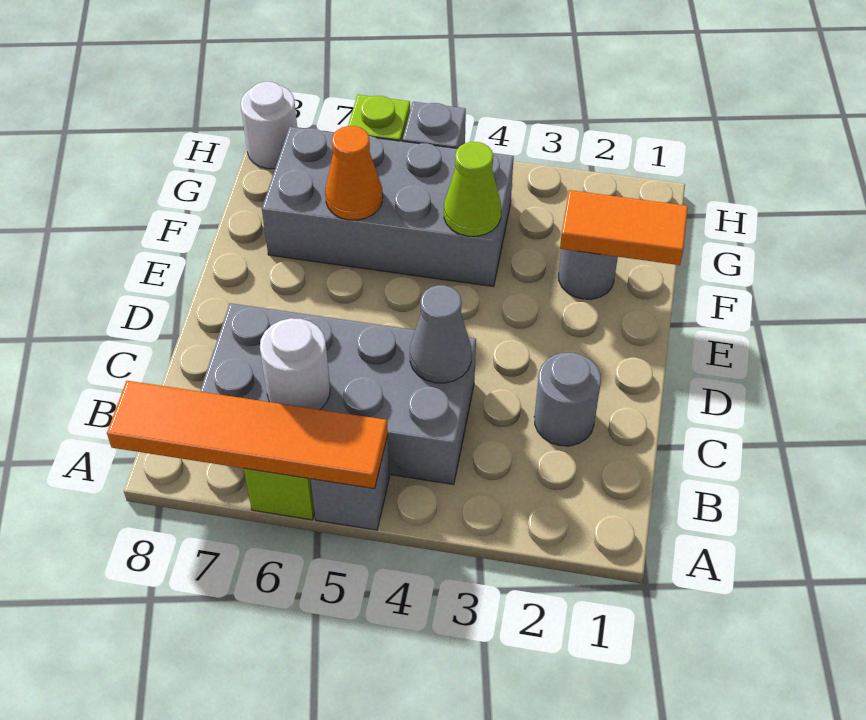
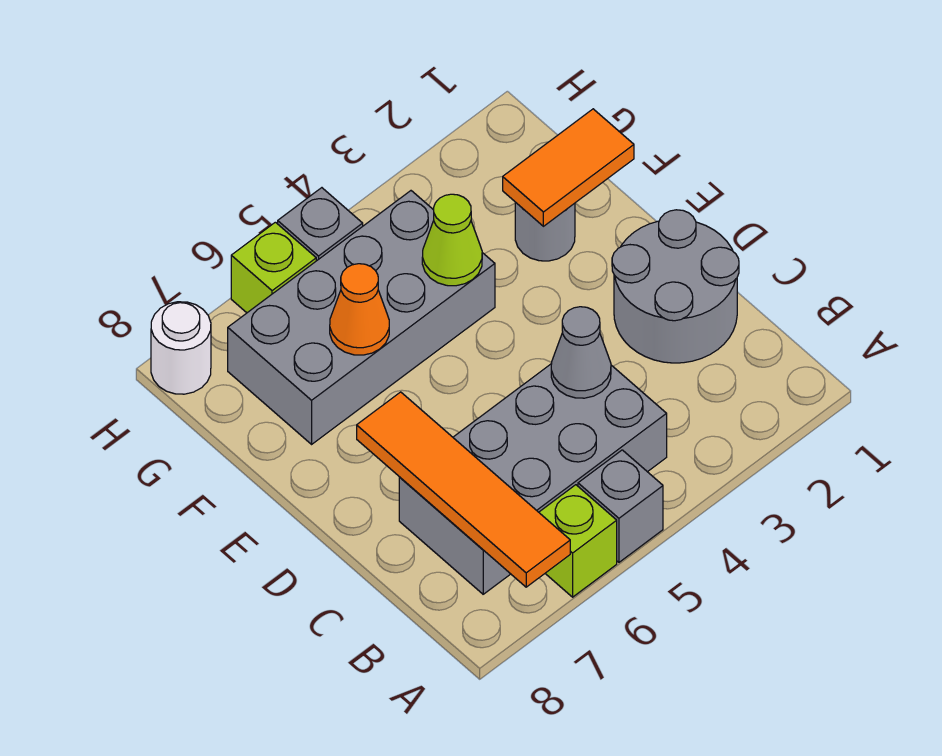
orange 1x4 tile [107,381,388,489] -> orange 1x4 tile turned to [357,392,570,587]
white 1x1 round brick [260,318,330,410] -> none
grey 1x1 round brick [534,353,601,446] -> grey 2x2 round brick [612,210,739,363]

